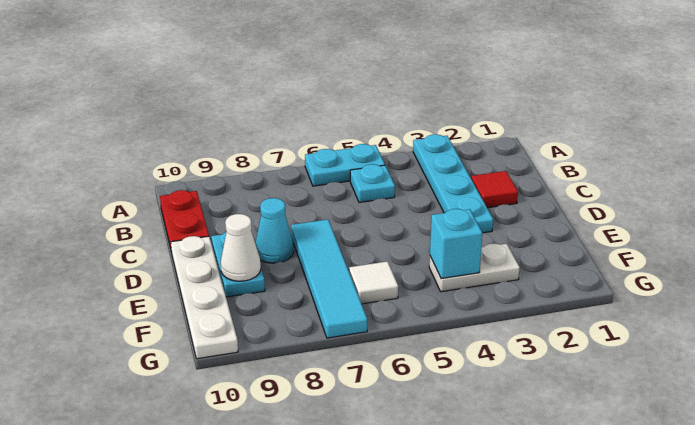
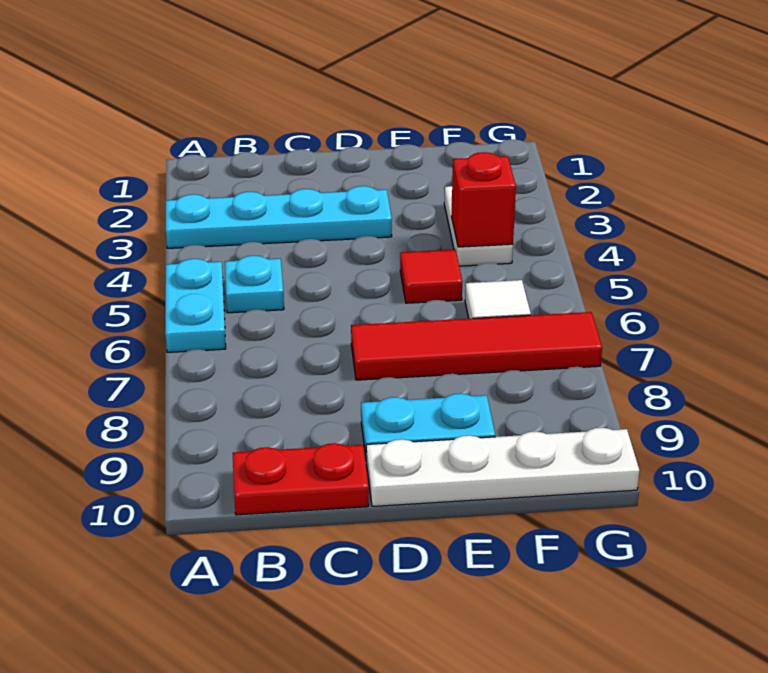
red 1x1 tile [471,171,518,208] -> red 1x1 tile moved to [400,249,462,303]
cyan 1x4 tile [291,219,367,338] -> red 1x4 tile [351,312,602,380]
cyan 1x1 cone [255,198,294,263] -> none
white 1x1 cone [221,214,261,281] -> none
cyan 1x1 brick [430,209,482,279] -> red 1x1 brick [451,152,516,247]

